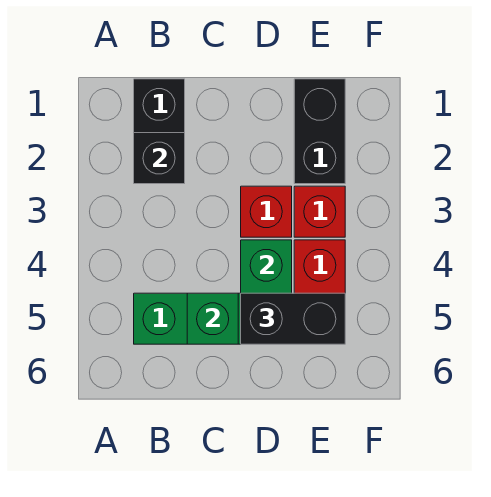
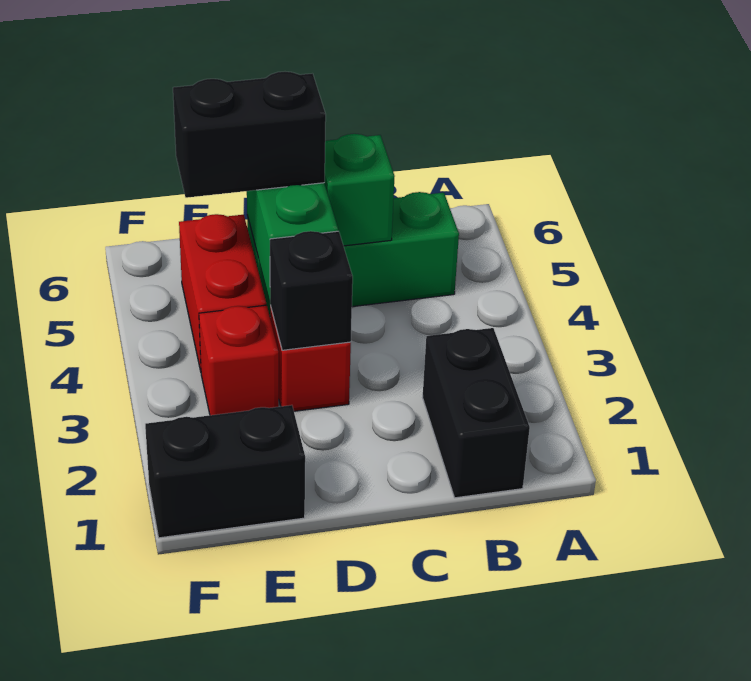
black 1x1 brick [134,133,185,184] -> black 1x1 brick moved to [270,231,353,350]
black 1x2 brick [294,79,345,184] -> black 1x2 brick turned to [145,405,305,538]

